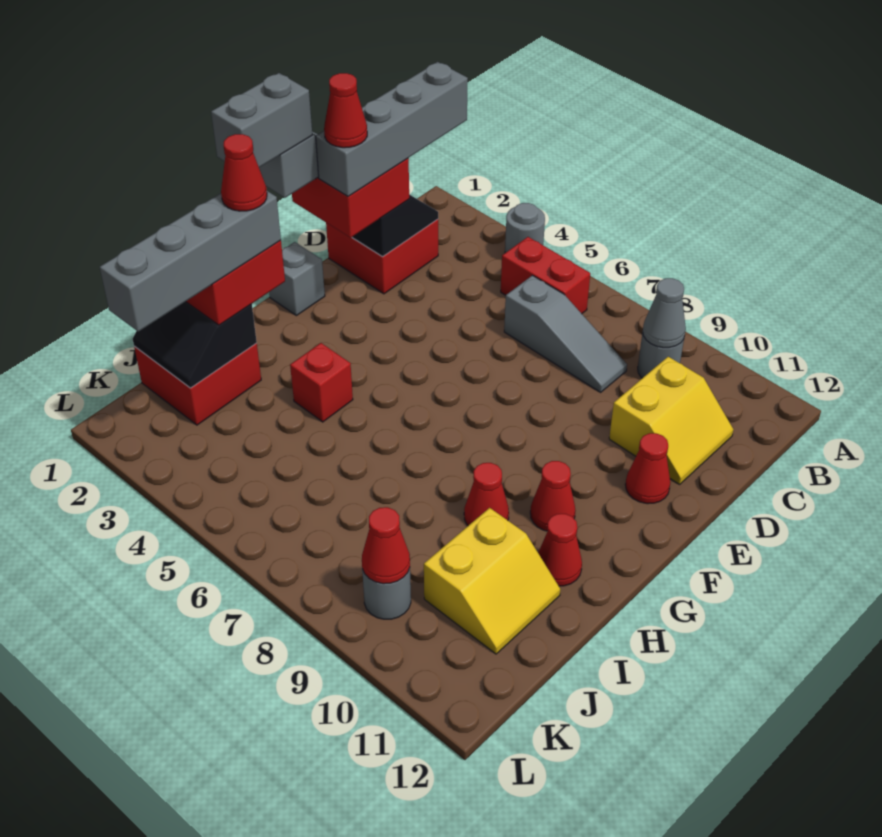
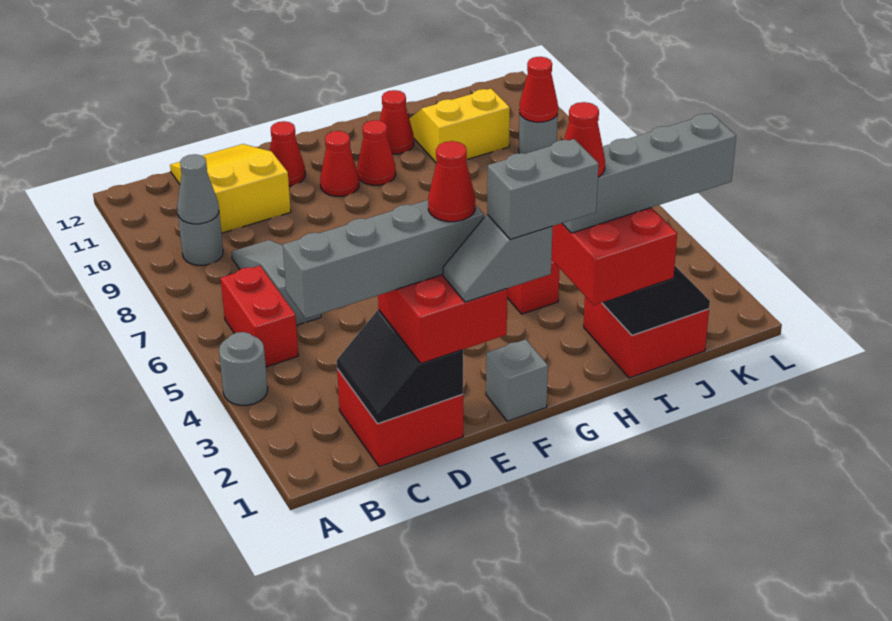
yellow 2x2 slope [609,357,734,484] -> yellow 2x3 slope [170,144,291,233]
red 1x1 cone [464,463,509,526] -> red 1x1 cone moved to [320,131,359,196]

